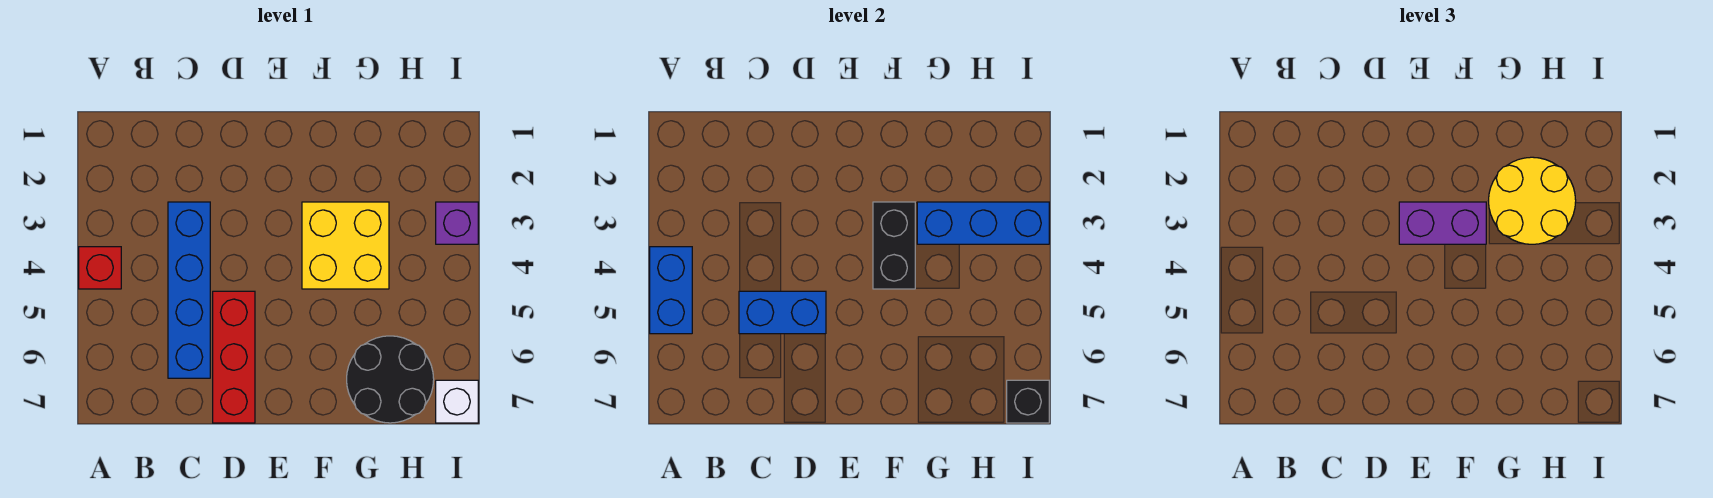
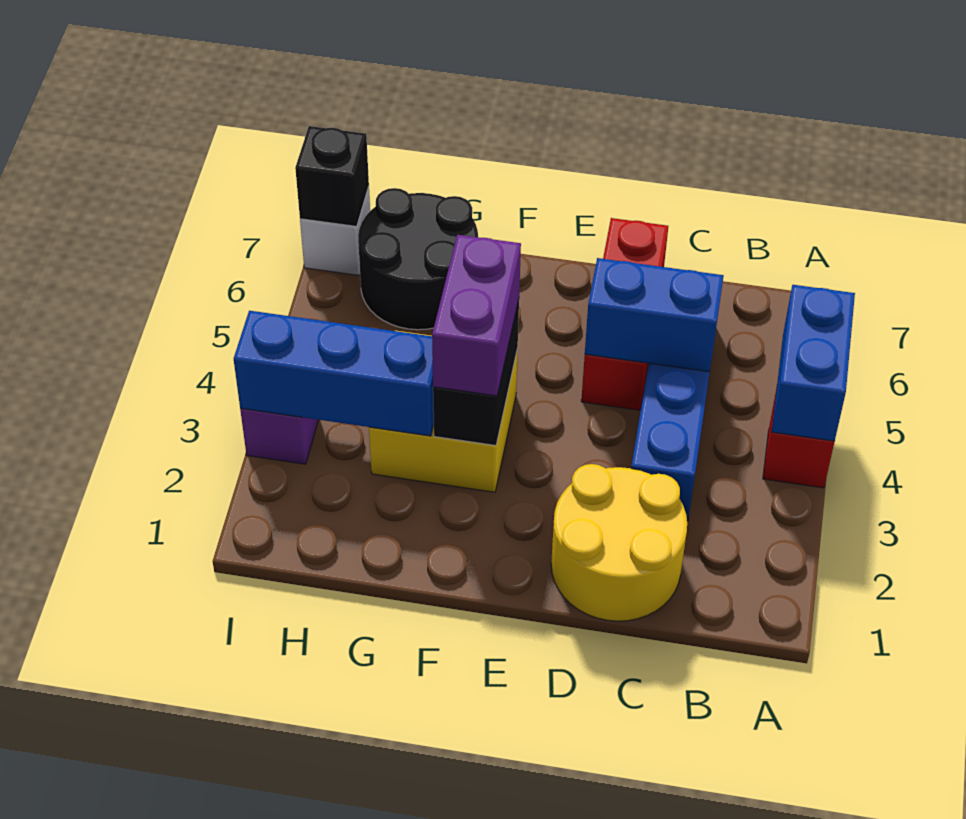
purple 1x2 brick [1399,202,1486,244] -> purple 1x2 brick turned to [432,235,521,396]
yellow 2x2 round brick [1489,157,1576,244] -> yellow 2x2 round brick moved to [551,464,687,621]

